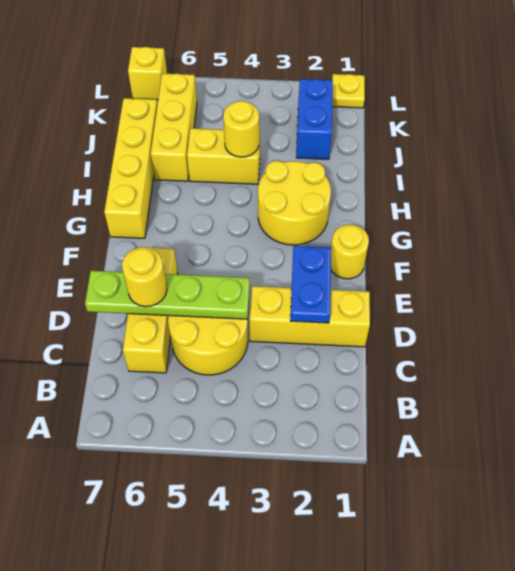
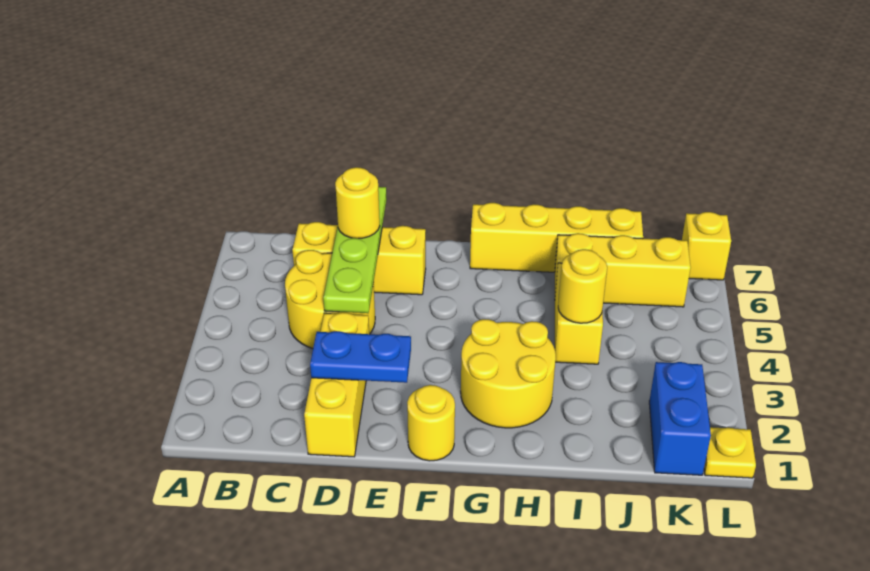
blue 1x2 brick [296,79,333,159] -> blue 1x2 brick turned to [649,362,711,475]

